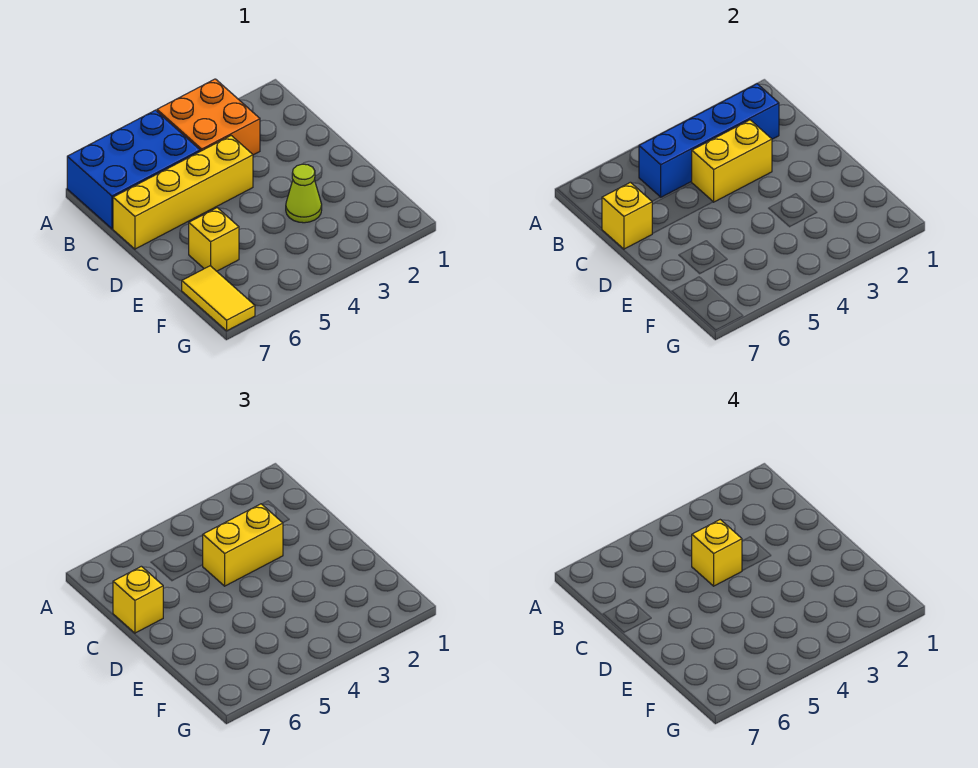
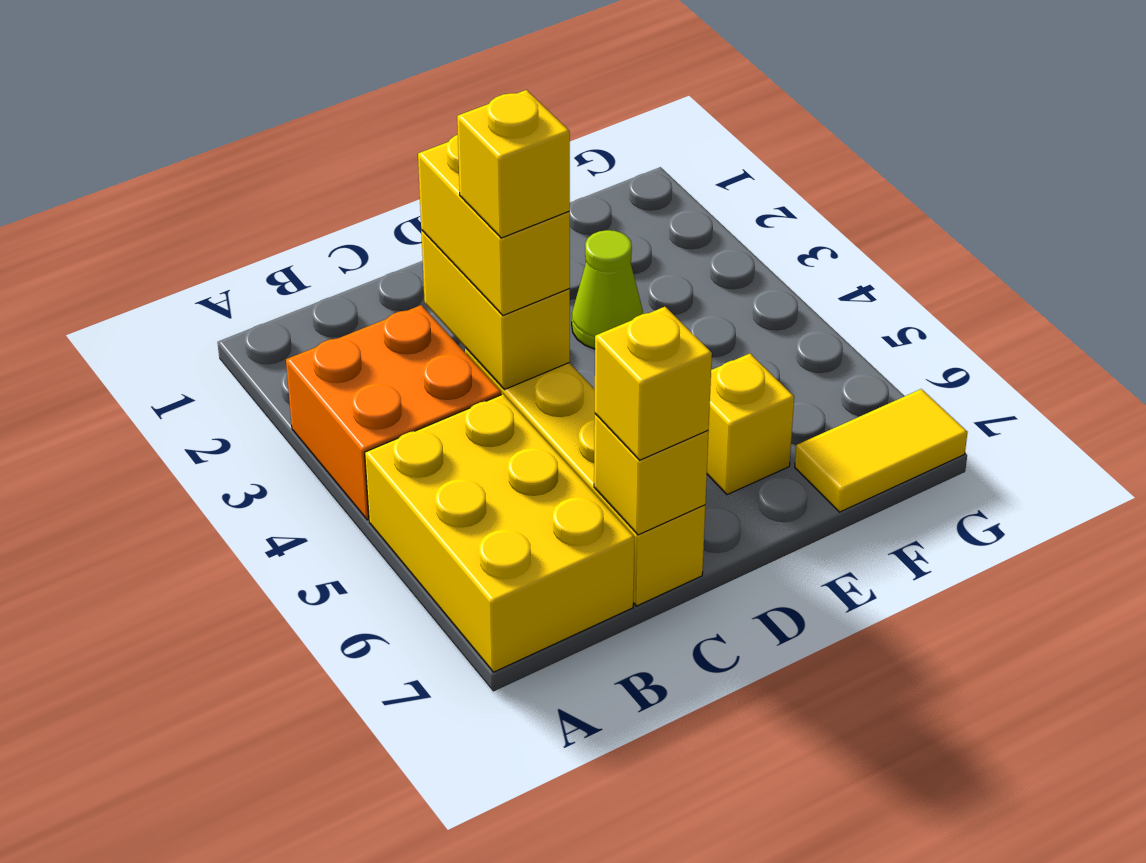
blue 2x3 brick [67,110,200,229] -> yellow 2x3 brick [365,394,635,672]
blue 1x4 brick [639,84,779,197] -> none

